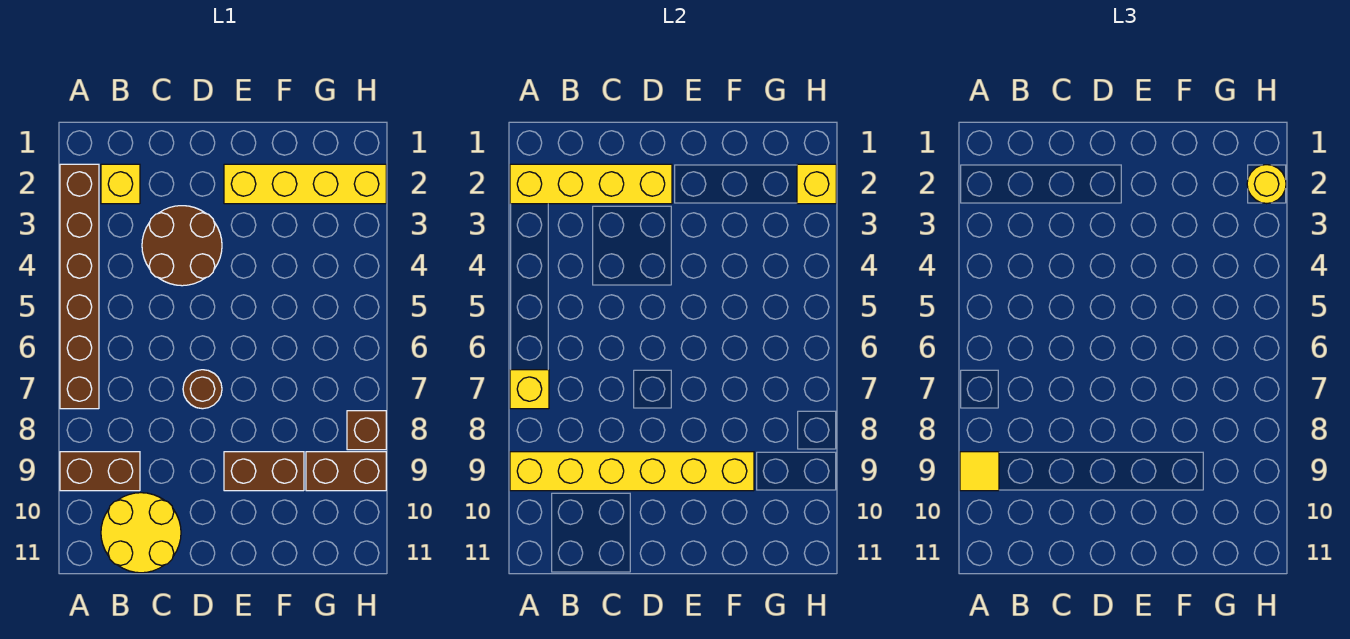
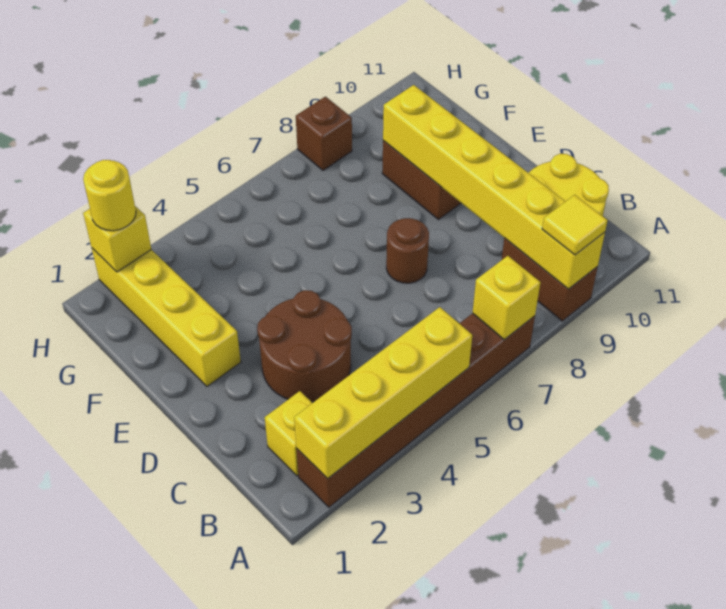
yellow 1x4 brick [510,164,672,204] -> yellow 1x4 brick turned to [294,307,472,479]
brown 1x2 brick [306,452,386,491] -> none

